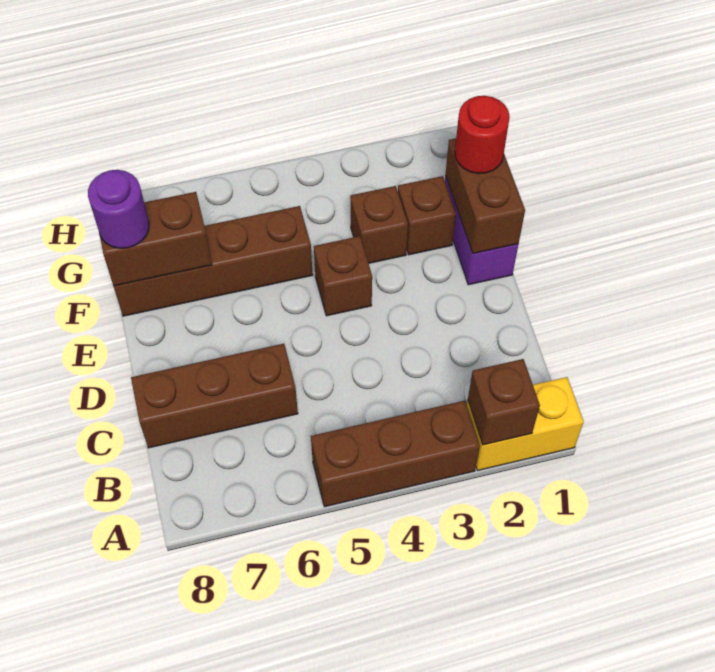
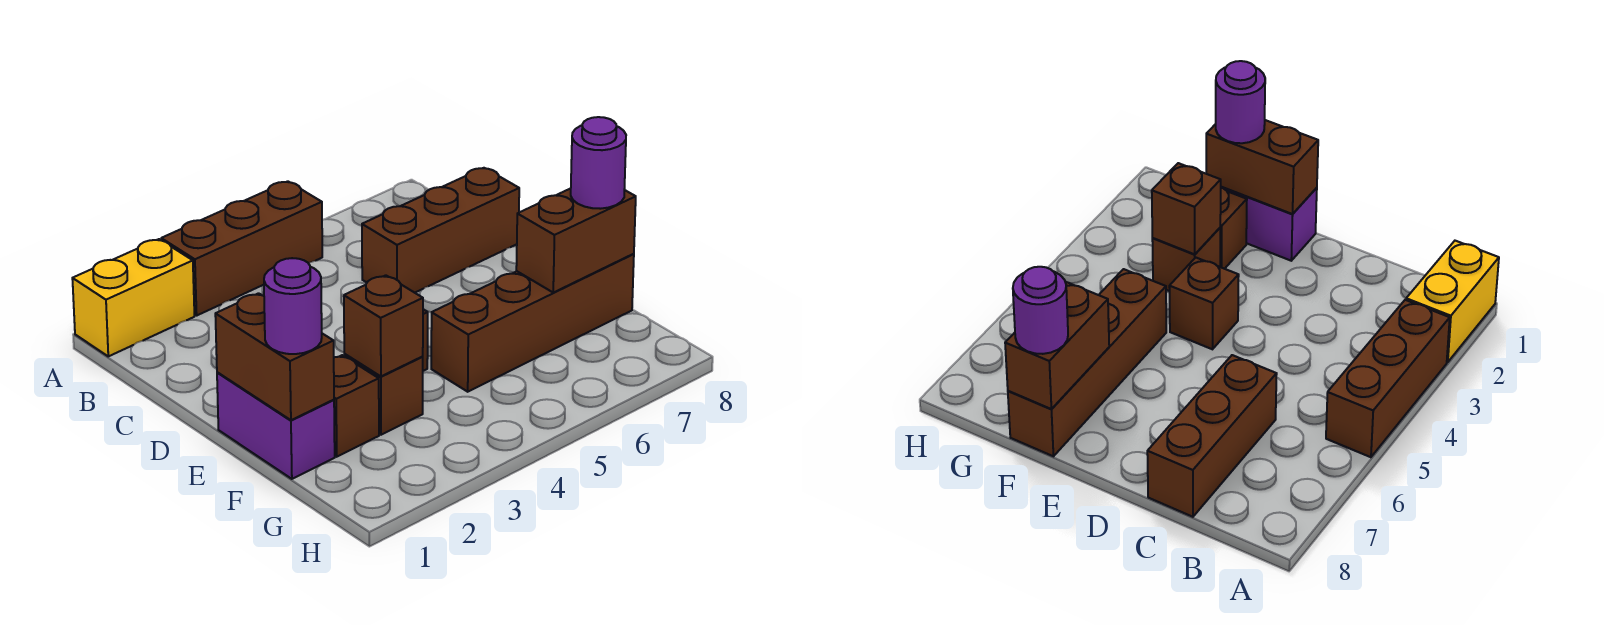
brown 1x1 brick [468,359,540,445] -> brown 1x1 brick moved to [344,275,423,376]
red 1x1 round brick [455,96,510,174] -> purple 1x1 round brick [264,258,322,354]

